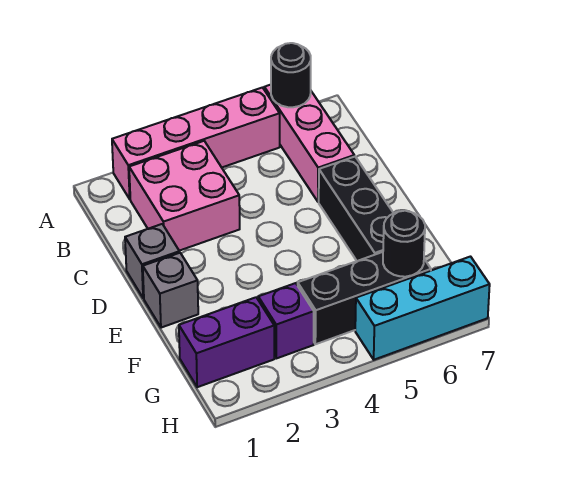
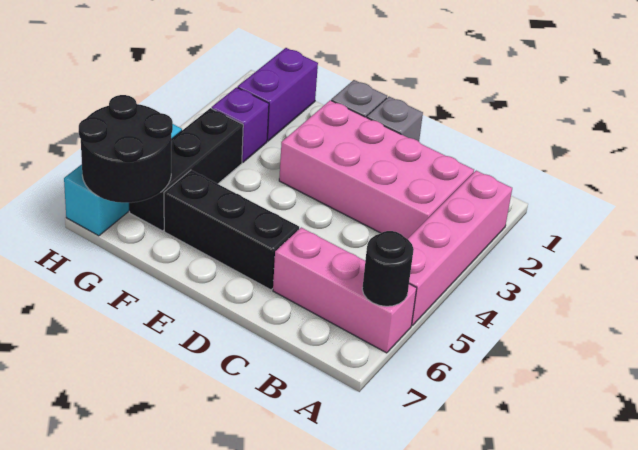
pink 2x2 brick [129,141,240,251] -> pink 2x4 brick [279,100,474,239]
black 1x1 round brick [383,211,425,277] -> black 2x2 round brick [79,95,173,203]

